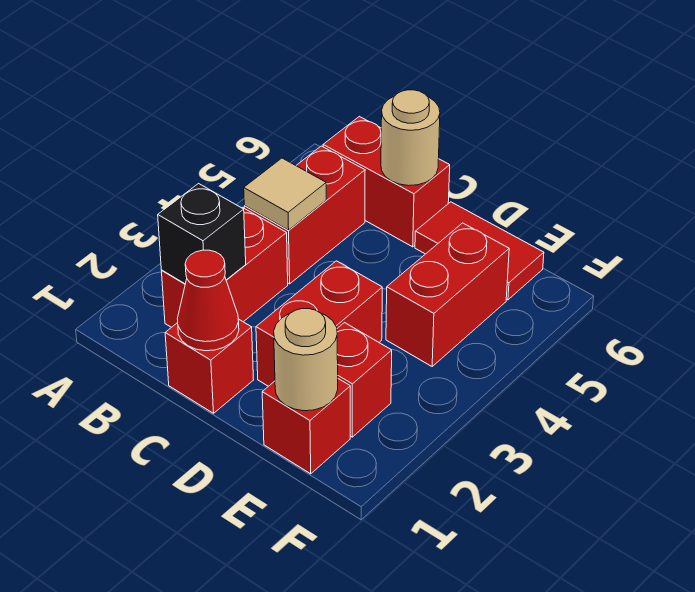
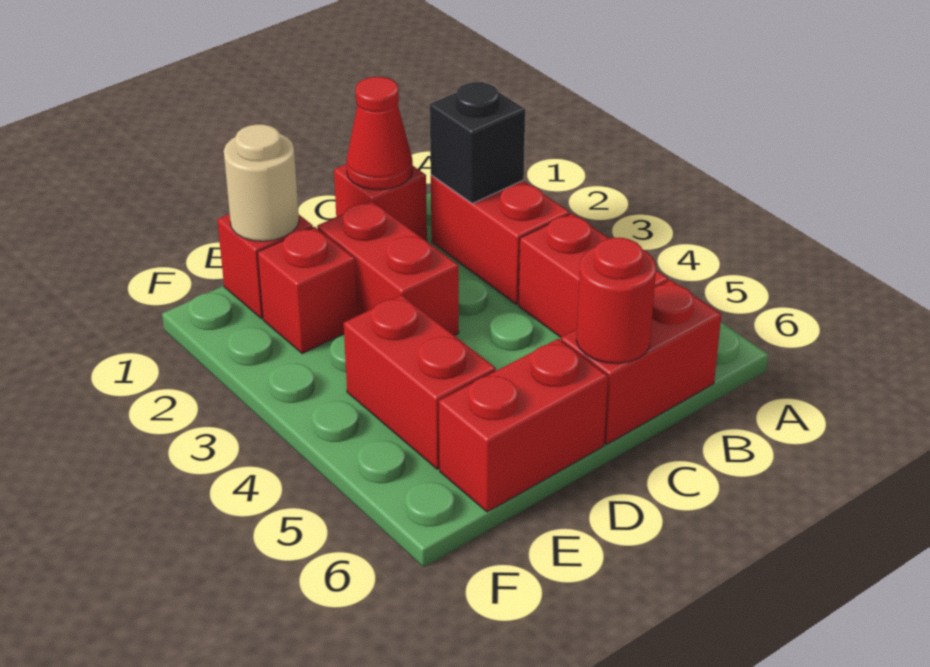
tan 1x1 tile [244,158,326,230] -> none
tan 1x1 round brick [381,90,440,186] -> red 1x1 round brick [576,238,656,364]
red 1x2 tile [415,202,544,300] -> red 1x2 brick [439,339,608,512]

